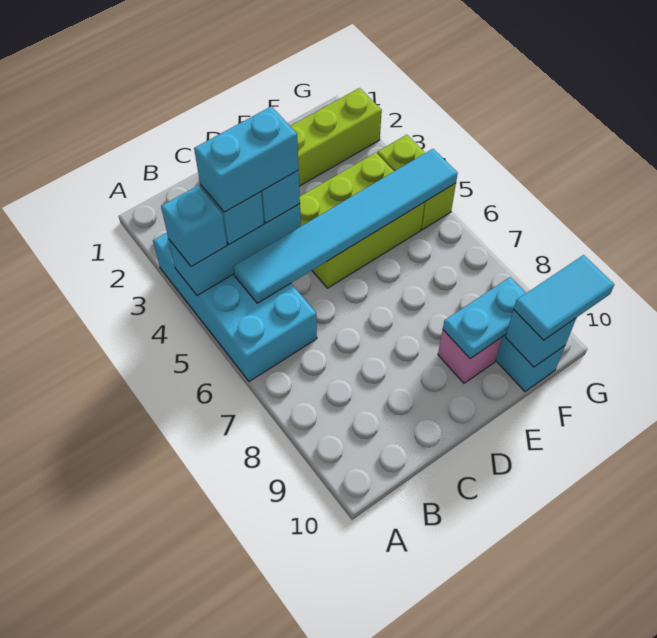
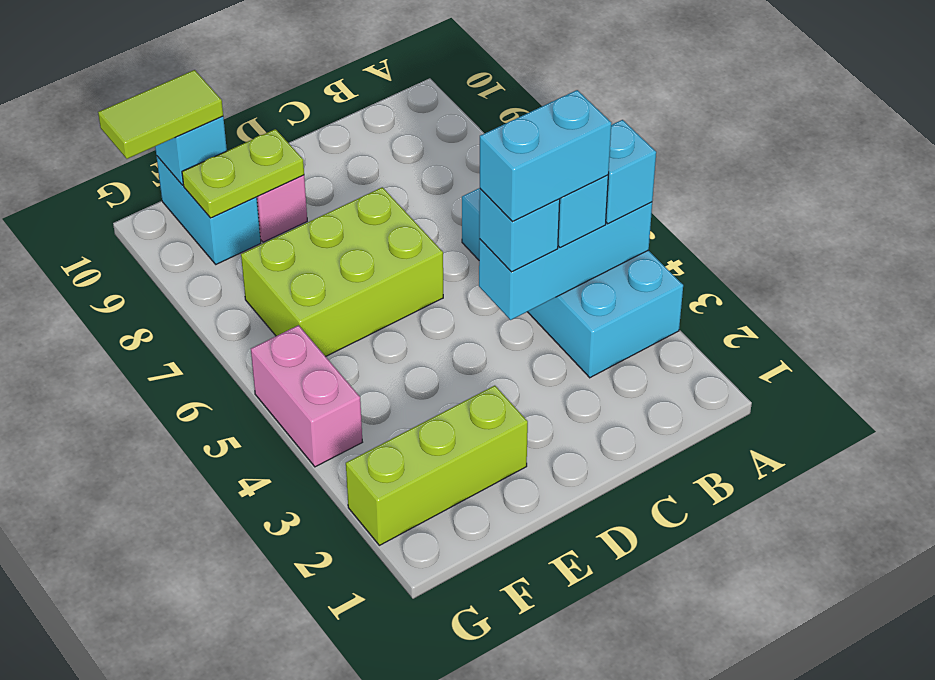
cyan 1x6 tile [233,149,458,303] -> none
lime 2x3 brick [300,153,425,288] -> lime 2x3 brick moved to [241,187,443,357]
cyan 1x2 plate [443,277,526,359] -> lime 1x2 plate [182,129,304,218]
cyan 1x2 tile [514,255,614,340] -> lime 1x2 tile [98,70,223,159]
lime 1x2 brick [377,135,456,230] -> pink 1x2 brick [251,325,362,467]

